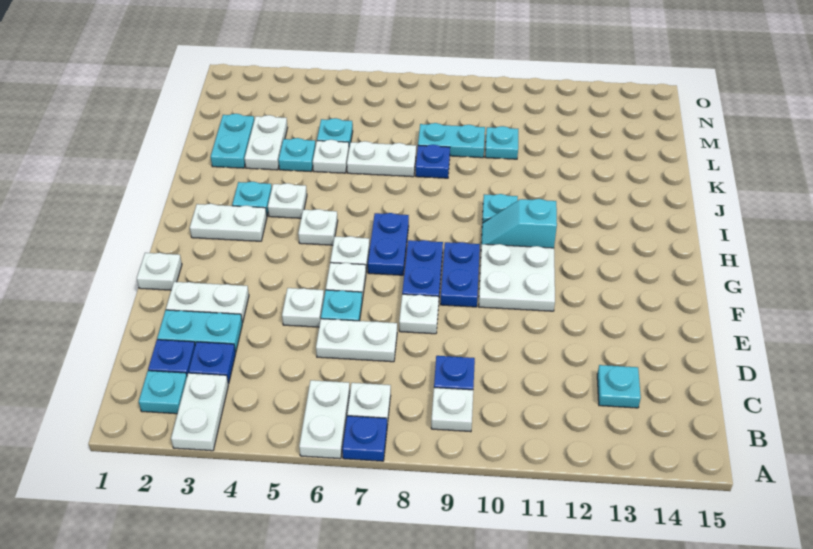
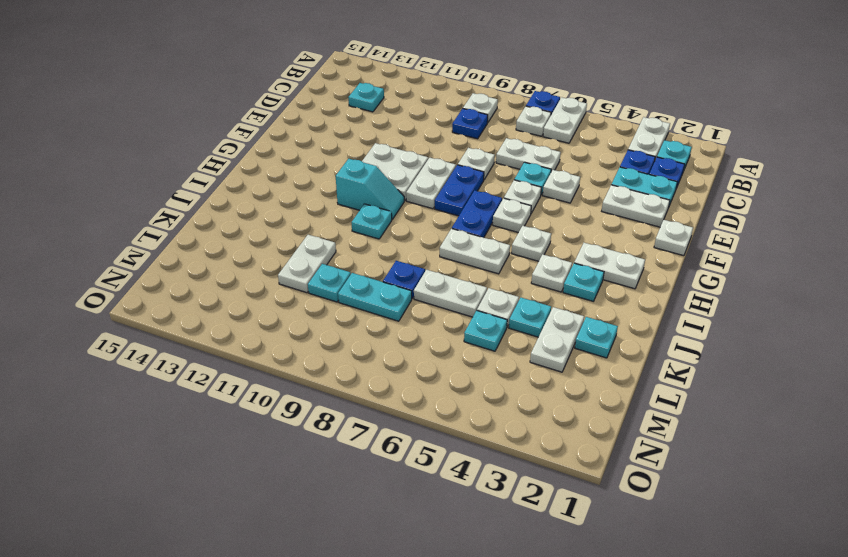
blue 1x2 plate [440,242,480,307] -> white 1x2 plate [406,158,456,209]
none -> white 1x2 plate [440,229,510,274]
cyan 1x2 plate [211,114,254,168] -> cyan 1x1 plate [575,317,618,358]
none -> white 1x2 plate [278,235,336,293]

